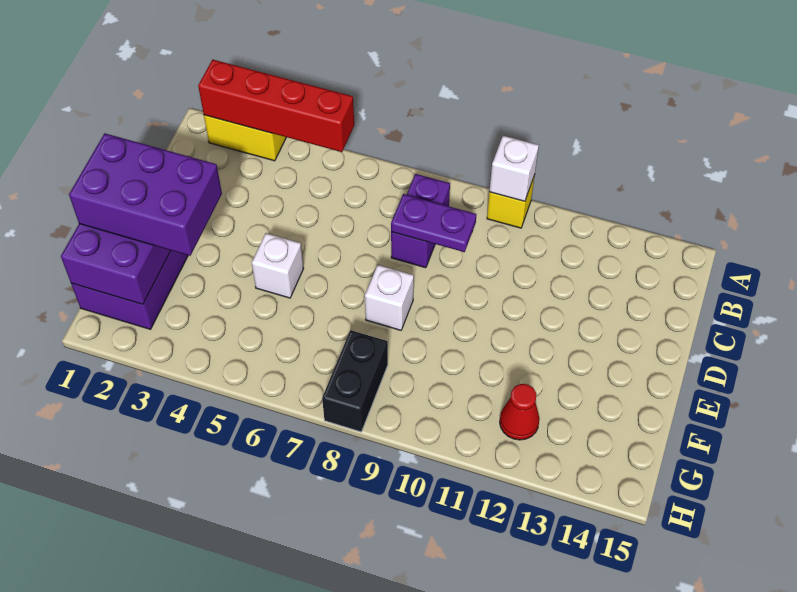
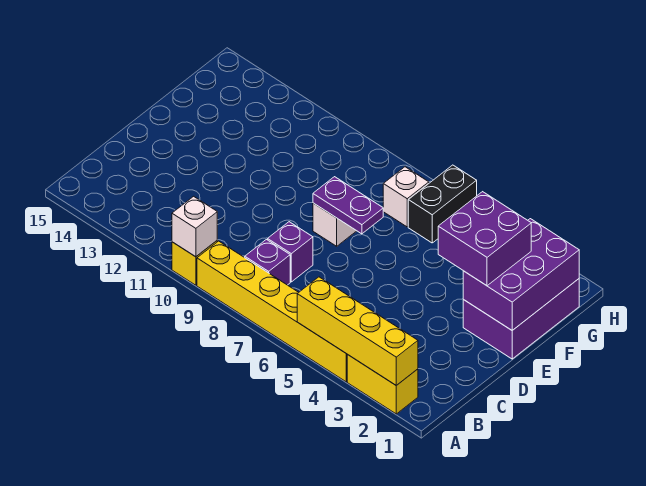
red 1x4 brick [198,60,354,152] -> yellow 1x4 brick [297,277,418,385]
none -> yellow 1x6 brick [197,241,348,382]
purple 1x2 plate [391,194,476,252] -> purple 1x2 plate moved to [313,177,383,234]
purple 2x3 brick [69,133,222,256] -> purple 2x2 brick [438,192,531,286]
white 1x1 brick [252,233,304,298] -> white 1x1 brick moved to [383,167,429,227]
black 1x2 brick [322,330,388,432] -> black 1x2 brick moved to [408,165,477,243]
red 1x1 cone [500,384,540,440] -> none

